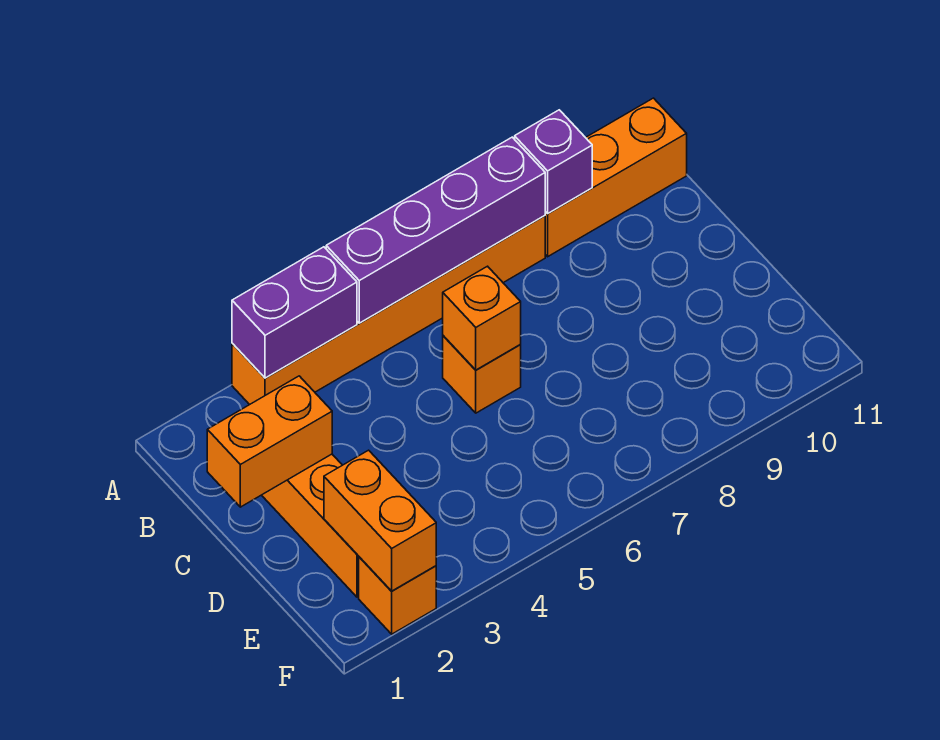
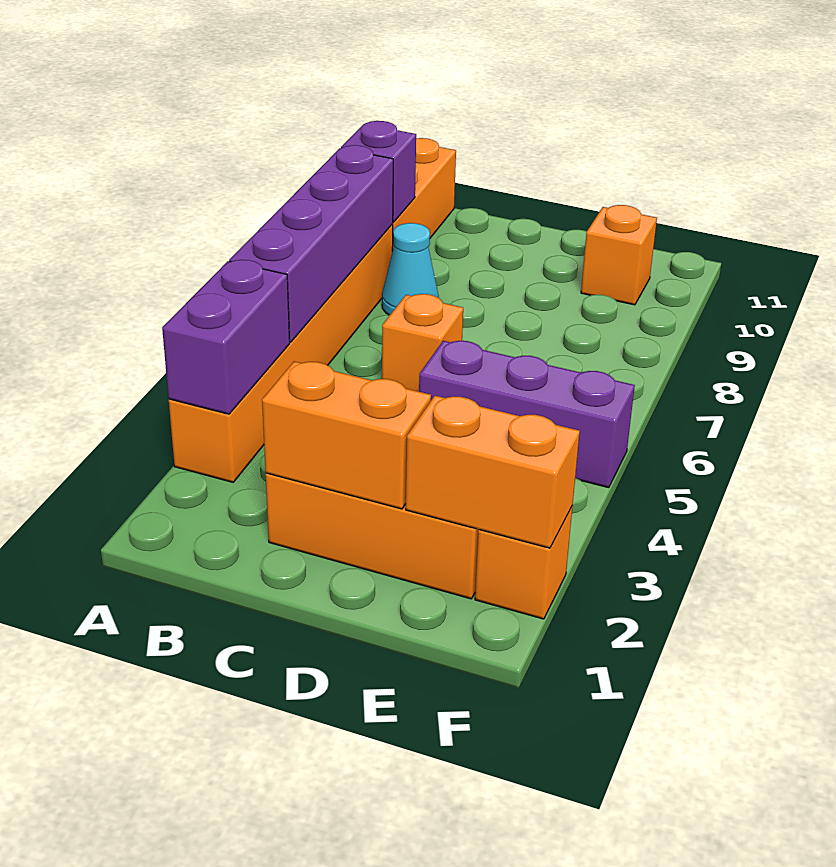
none -> cyan 1x1 cone [382,223,439,315]
orange 1x2 brick [207,376,332,507] -> orange 1x2 brick turned to [262,362,431,509]
orange 1x1 brick [443,266,521,370] -> orange 1x1 brick moved to [581,205,657,305]
none -> purple 1x3 brick [419,341,635,488]

